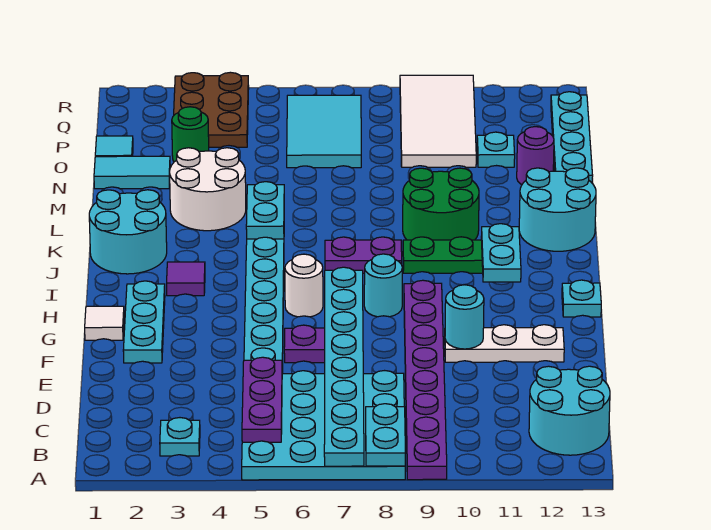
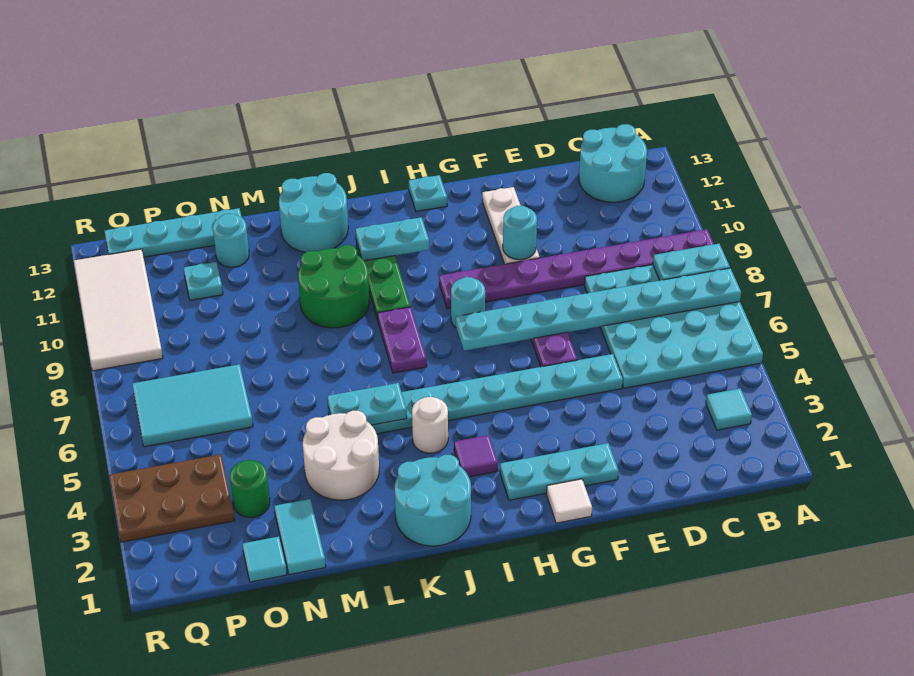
cyan 1x1 plate [160,418,200,456] -> cyan 1x1 tile [706,388,752,430]
purple 1x3 plate [242,357,283,442] -> none
white 1x1 round brick [285,254,323,317] -> white 1x1 round brick moved to [412,397,448,453]
purple 1x1 round brick [517,127,554,184] -> cyan 1x1 round brick [213,214,249,267]
white 2x4 tile [400,75,476,167] -> white 2x4 tile turned to [74,249,163,371]

